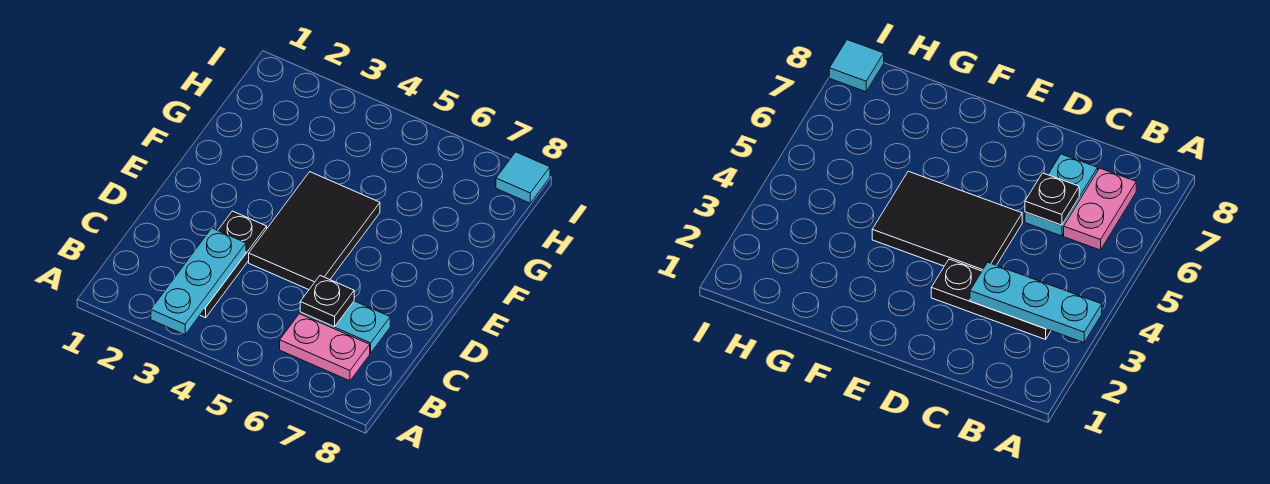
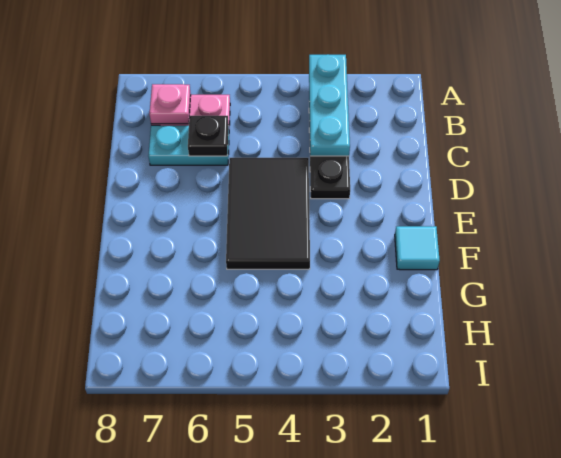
none -> pink 1x1 plate [149,84,191,124]
cyan 1x1 tile [496,152,550,203] -> cyan 1x1 tile moved to [395,226,440,270]

